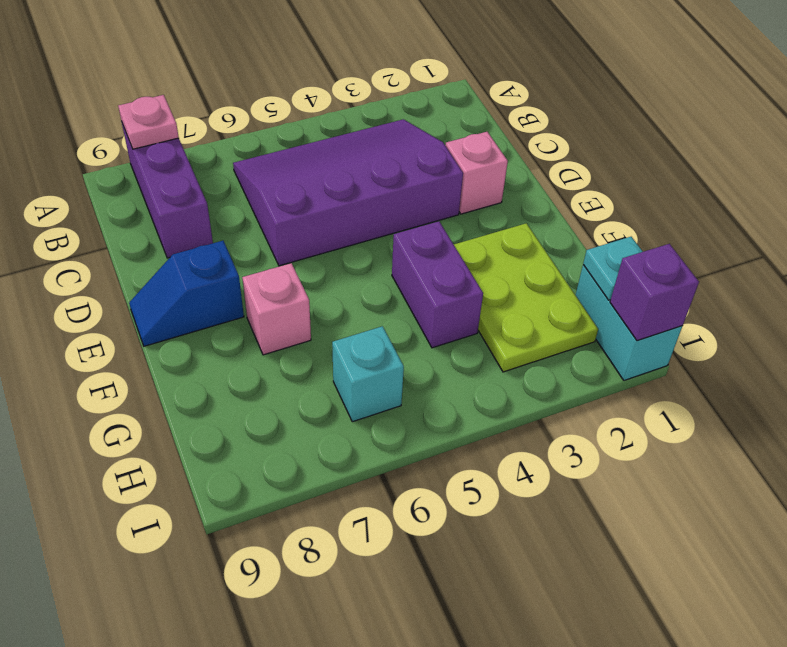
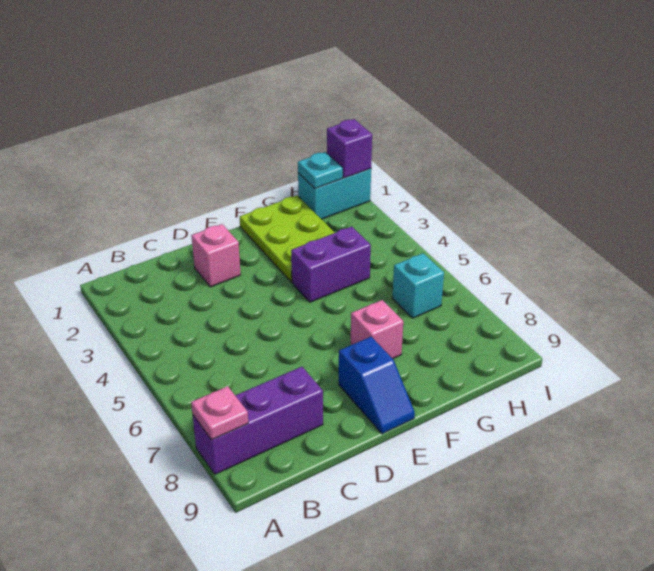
purple 3x4 slope [233,119,463,266] -> none
lime 2x3 plate [454,223,598,372] -> lime 2x3 plate turned to [240,196,335,282]

